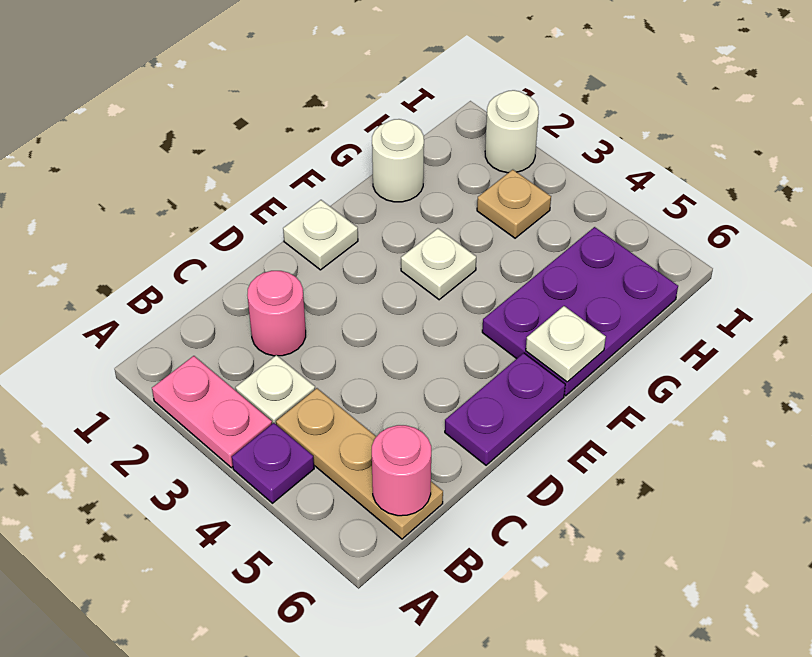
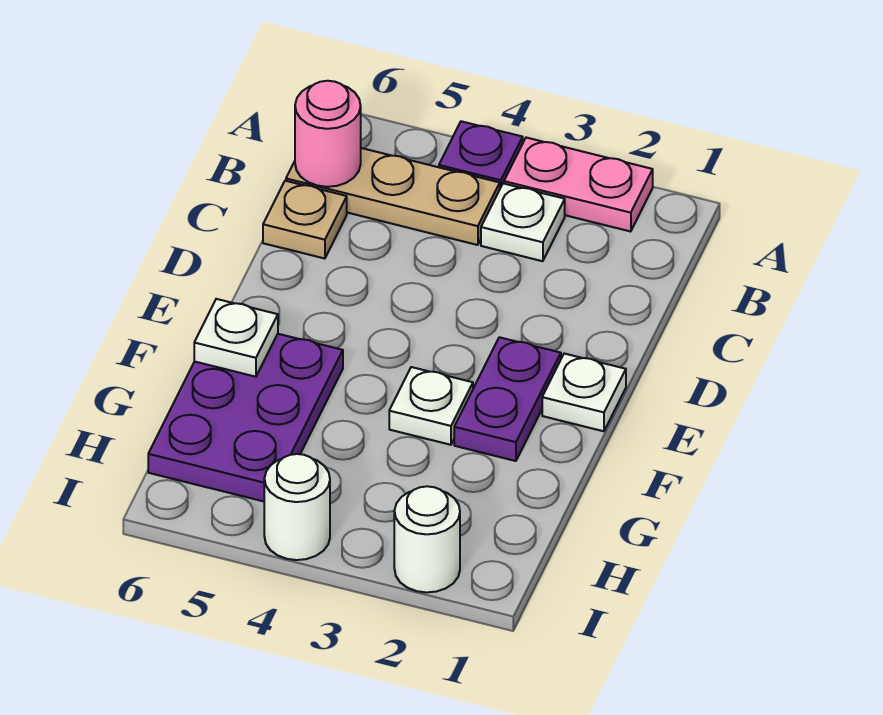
pink 1x1 round brick [247,271,306,356] -> none
purple 1x2 plate [445,353,565,465] -> purple 1x2 plate moved to [454,337,561,461]
white 1x1 round brick [372,119,424,202] -> white 1x1 round brick moved to [264,454,330,560]
tan 1x1 plate [477,170,551,238] -> tan 1x1 plate moved to [263,181,347,259]

